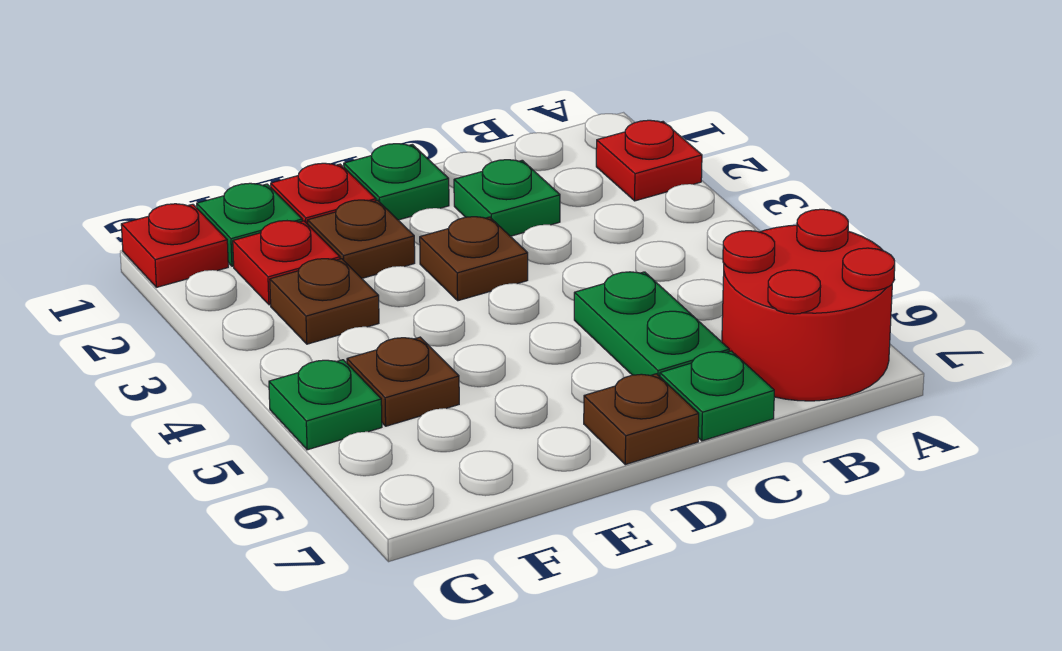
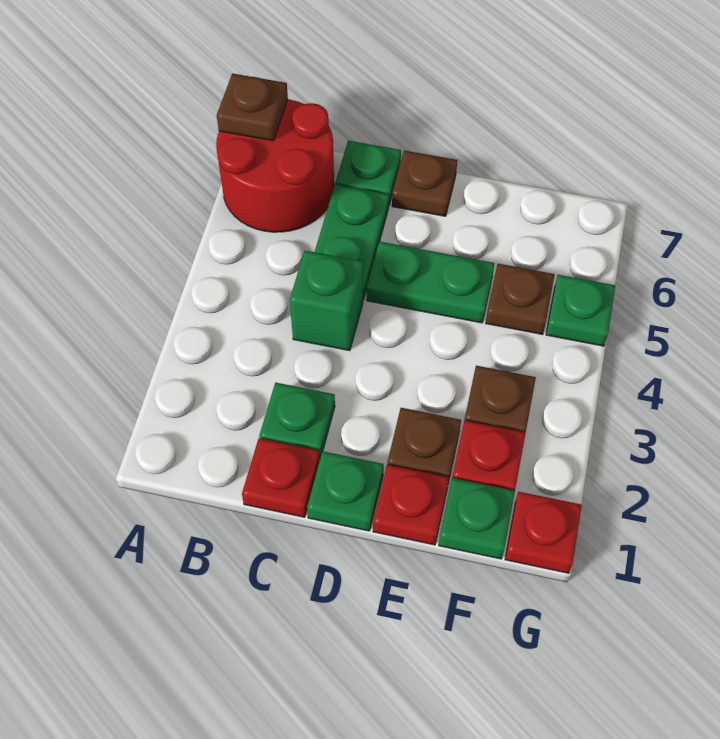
red 1x1 plate [596,120,702,201] -> red 1x1 plate moved to [242,438,320,517]
none -> green 1x1 brick [290,251,363,351]
brown 1x1 plate [420,217,528,301] -> brown 1x1 plate moved to [217,74,288,141]
none -> green 1x2 plate [367,242,495,323]

